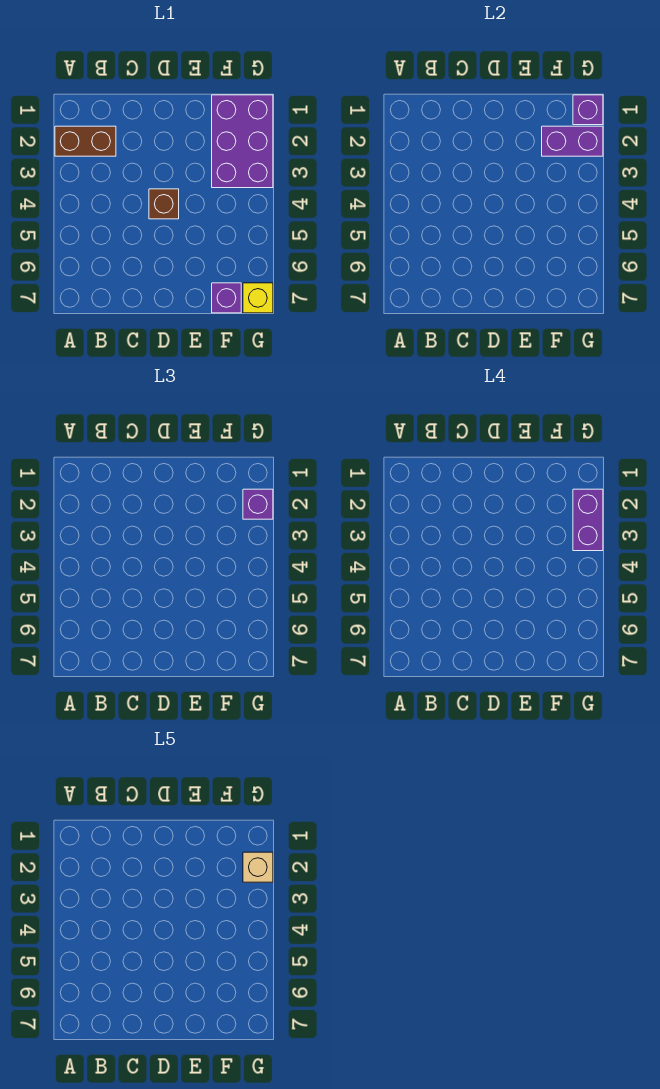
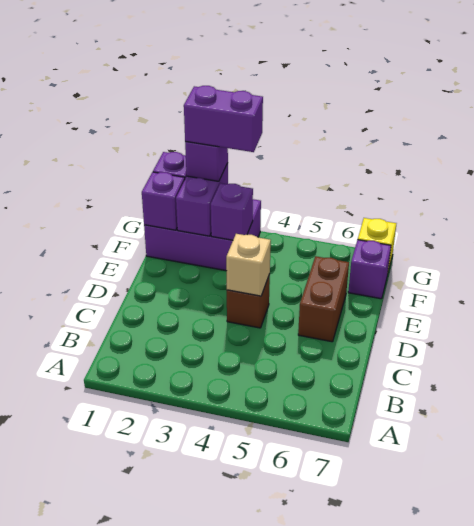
brown 1x2 brick [55,126,116,156] -> brown 1x2 brick moved to [298,256,349,342]
none -> purple 1x1 brick [142,172,185,230]
none -> purple 1x1 brick [211,183,253,240]
tan 1x1 brick [243,852,273,882] -> tan 1x1 brick moved to [226,234,271,296]

